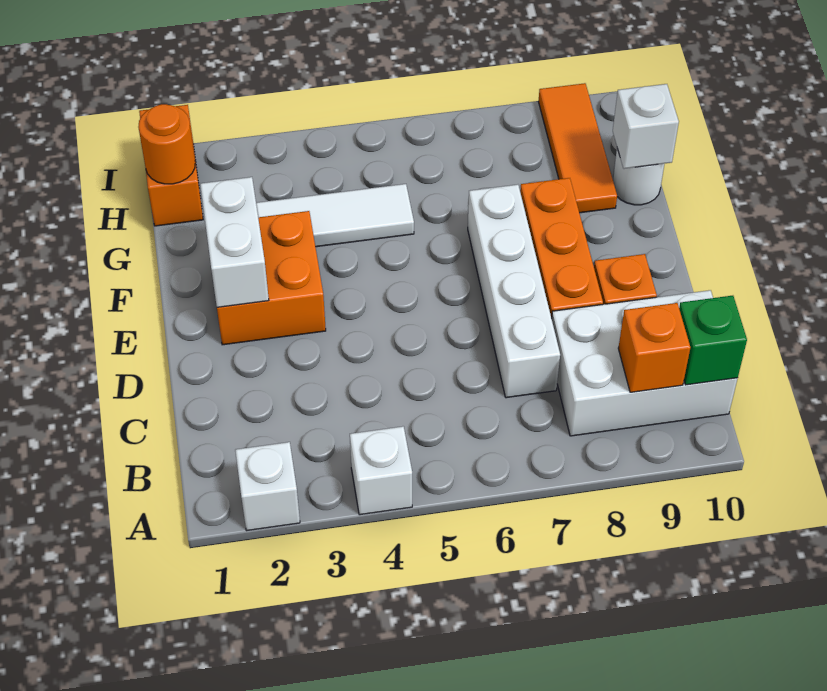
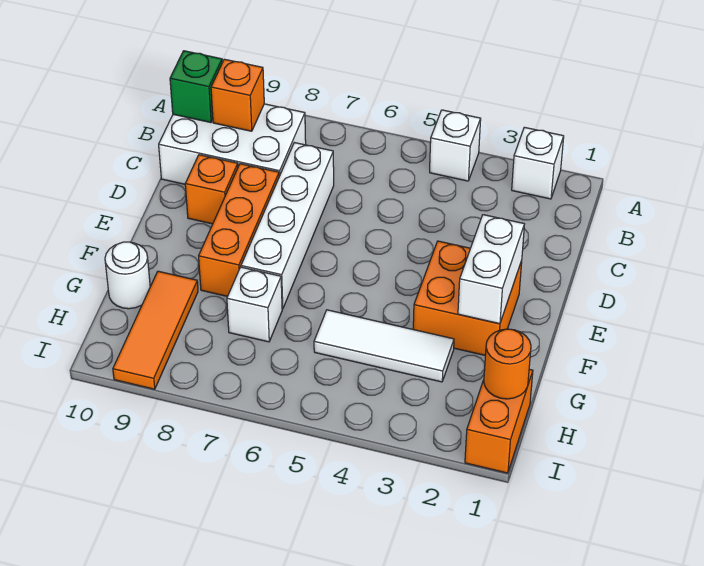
white 1x1 brick [613,84,679,169] -> white 1x1 brick moved to [227,267,282,342]

